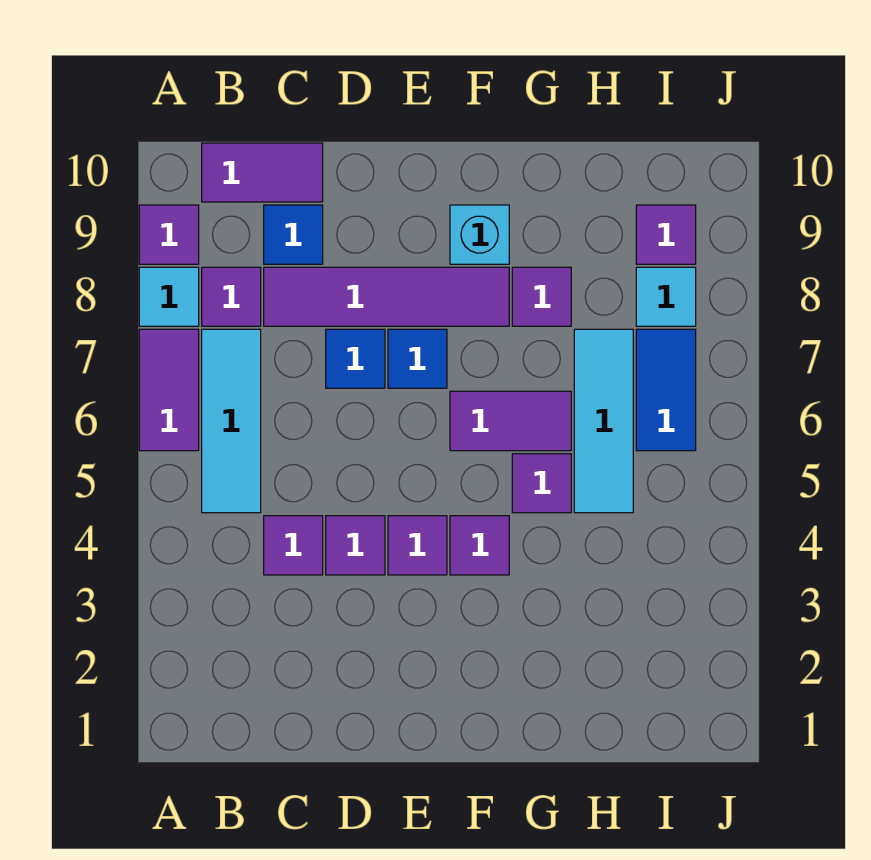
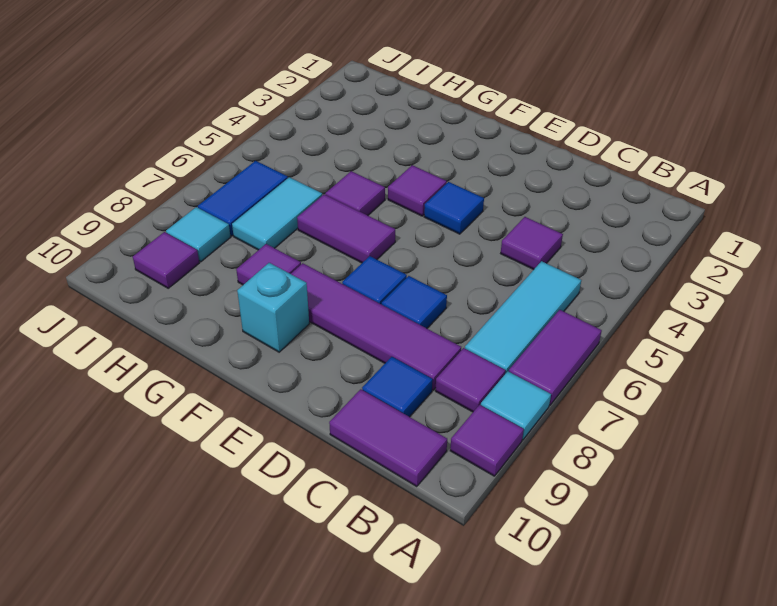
purple 1x1 tile [326,516,385,575] -> none
purple 1x1 tile [388,516,447,575] -> blue 1x1 tile [424,182,484,234]
cyan 1x3 tile [574,329,633,513] -> cyan 1x2 tile [232,177,322,250]

